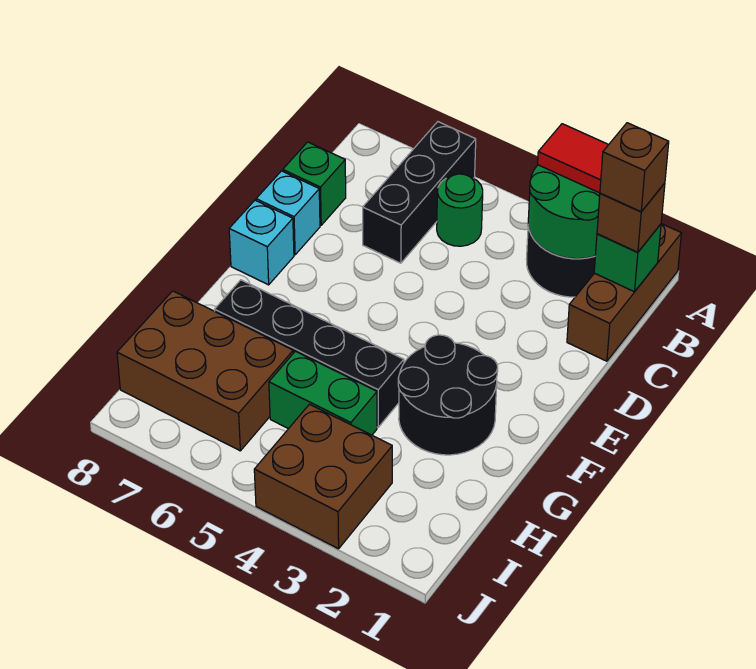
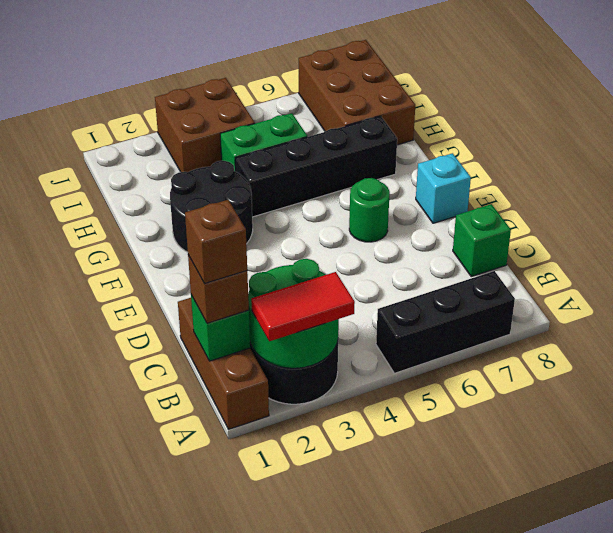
black 1x3 brick [363,122,476,263] -> black 1x3 brick turned to [376,271,515,373]
green 1x1 round brick [437,174,483,246] -> green 1x1 round brick moved to [349,178,390,242]
cyan 1x1 brick [256,171,320,255] -> none
brown 2x3 brick [117,291,293,451] -> brown 2x3 brick turned to [299,40,415,145]

